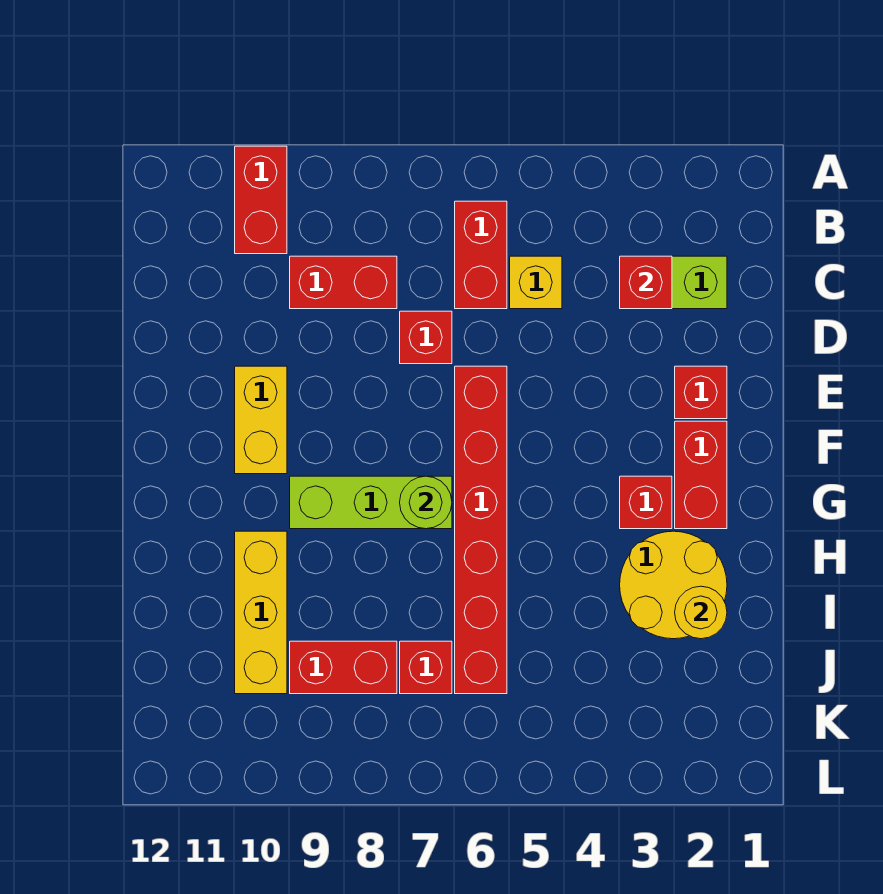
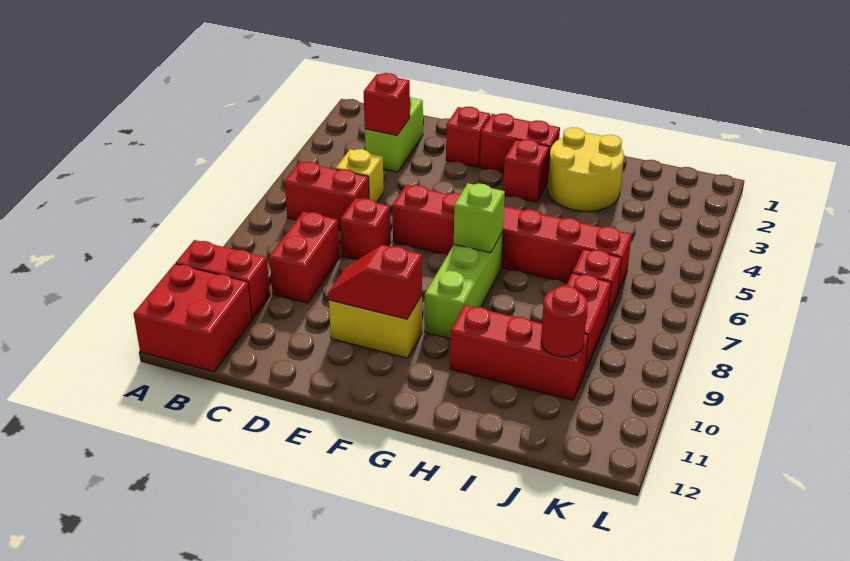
none -> red 2x2 brick [133,264,252,372]
none -> red 1x2 slope [328,245,422,319]
lime 1x1 round brick [400,476,452,529] -> lime 1x1 brick [454,183,505,253]
yellow 1x3 brick [235,531,287,694] -> red 1x3 brick [450,305,588,400]
yellow 1x1 round brick [675,586,727,639] -> none
none -> red 1x1 round brick [541,286,587,357]

